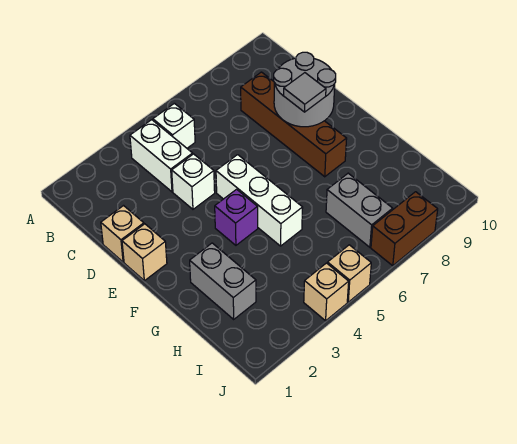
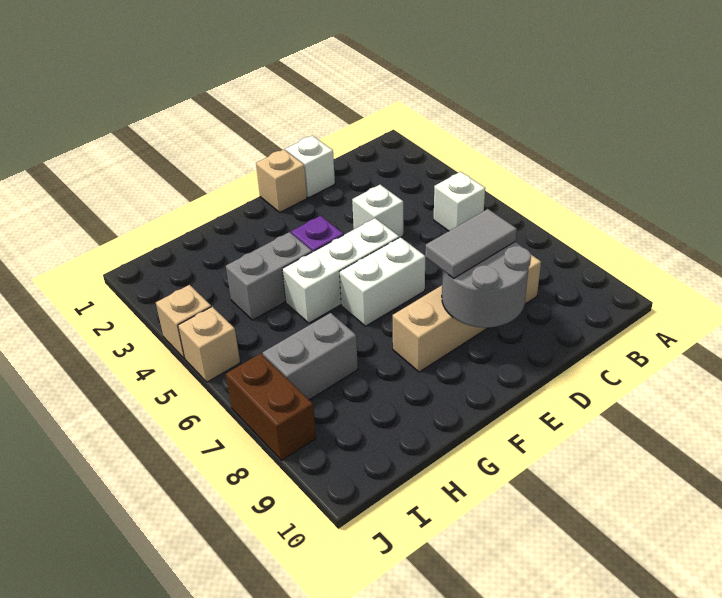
white 1x2 brick [130,120,193,192] -> white 1x2 brick moved to [340,237,425,326]
brown 1x4 brick [241,72,347,177] -> tan 1x4 brick [393,255,541,372]
tan 1x1 brick [101,206,144,262] -> white 1x1 brick [285,136,335,198]
grey 1x1 tile [284,73,326,112] -> grey 1x2 tile [425,209,517,279]
grey 1x2 brick [190,243,256,319] -> grey 1x2 brick moved to [226,232,312,320]

